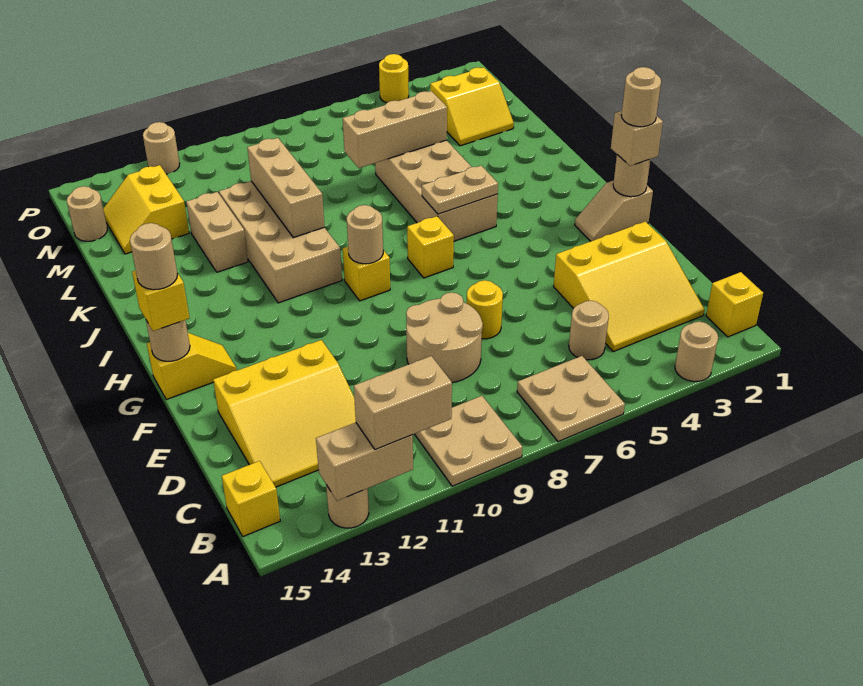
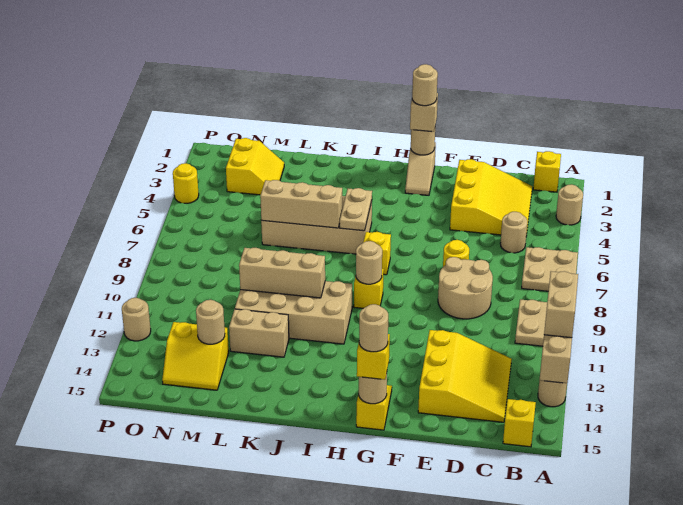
tan 1x3 brick [343,91,447,168] -> tan 1x3 brick turned to [260,180,342,228]
tan 1x1 round brick [67,186,107,241] -> tan 1x1 round brick moved to [196,300,225,344]

